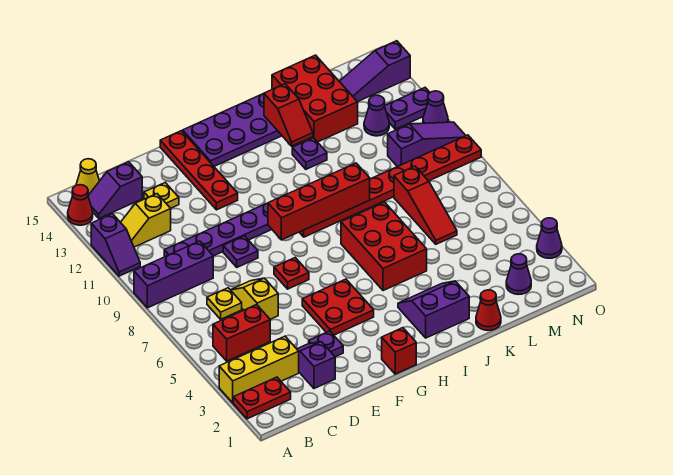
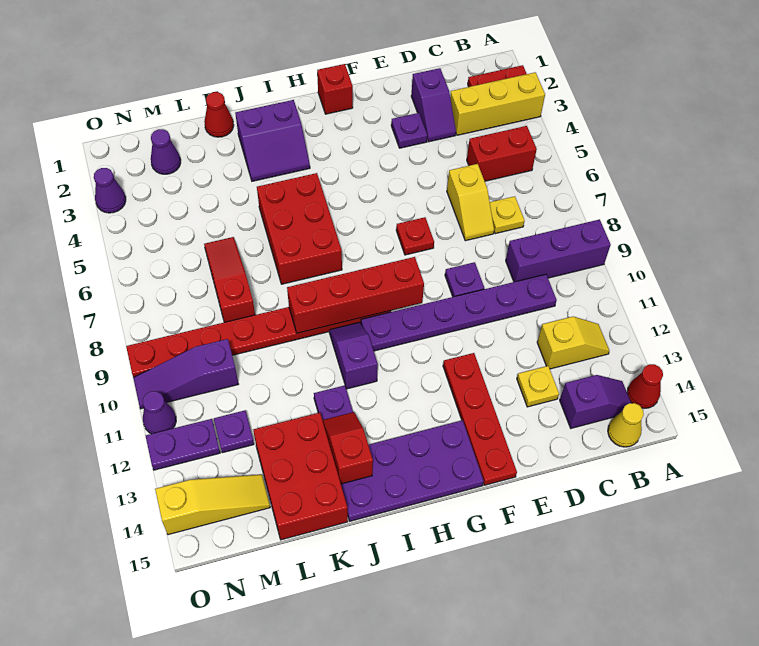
purple 1x2 slope [91,214,140,276] -> purple 1x2 slope moved to [329,322,378,389]
red 2x2 plate [302,279,374,335] -> none
purple 1x1 cone [364,95,389,136] -> purple 1x1 plate [214,411,254,453]
purple 1x3 slope [339,41,410,102] -> yellow 1x3 slope [155,475,270,535]

